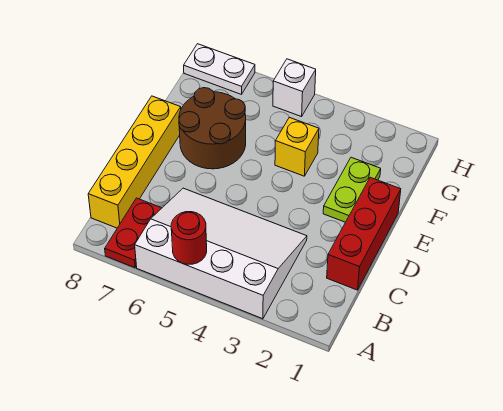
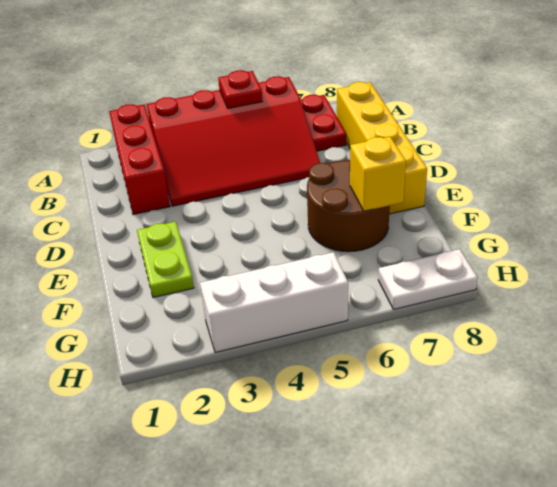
white 3x4 slope [135,188,307,319] -> red 3x4 slope [147,76,320,206]
red 1x1 round brick [171,212,207,264] -> red 1x1 plate [218,70,263,108]
red 1x3 brick [327,177,401,290] -> red 1x3 brick moved to [109,104,170,215]
yellow 1x1 brick [275,117,319,176] -> yellow 1x1 brick moved to [350,137,406,211]
white 1x1 brick [273,59,316,117] -> white 1x3 brick [200,252,348,353]

